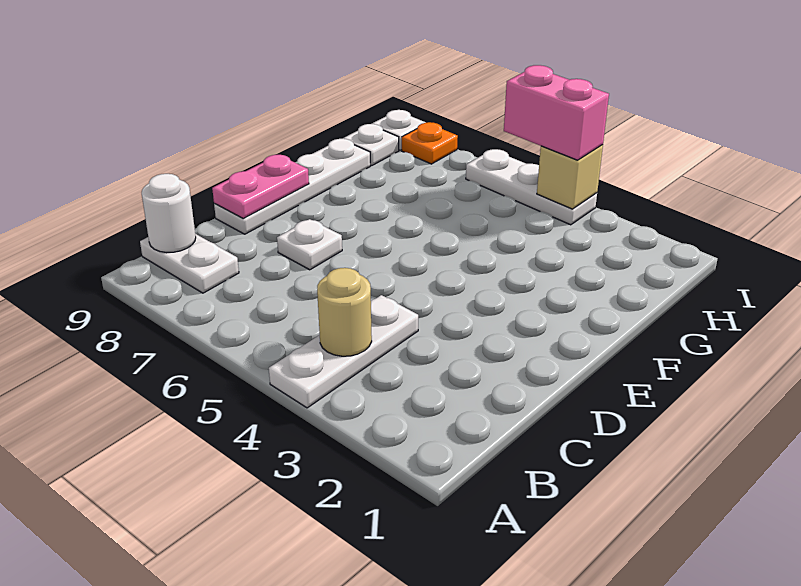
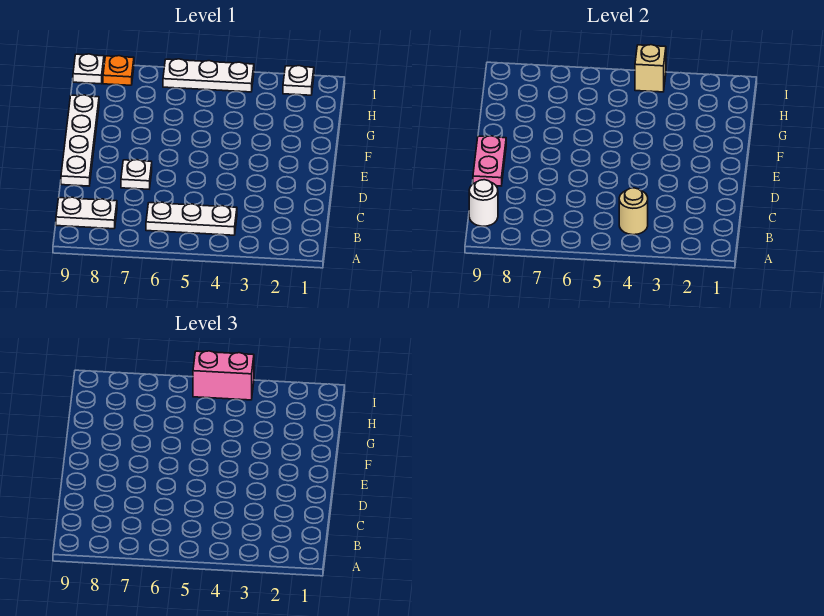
white 1x3 plate [269,295,418,408] -> white 1x3 plate turned to [146,202,237,235]
white 1x1 plate [343,124,399,166] -> white 1x1 plate moved to [283,66,314,95]

